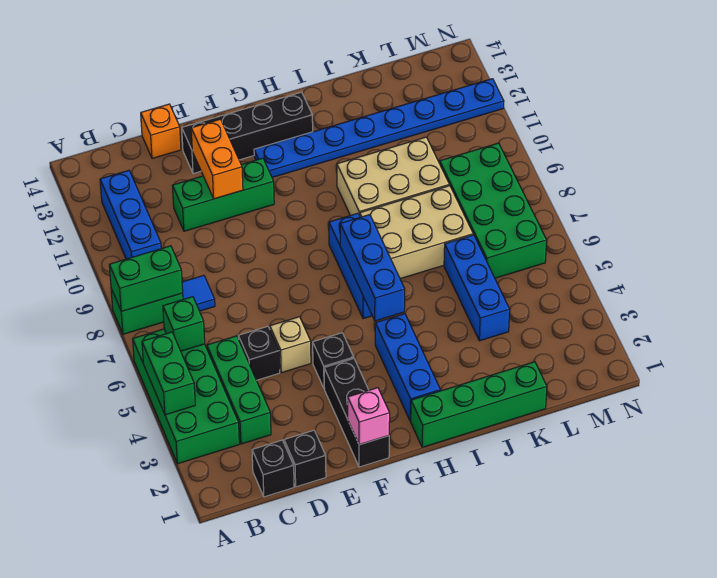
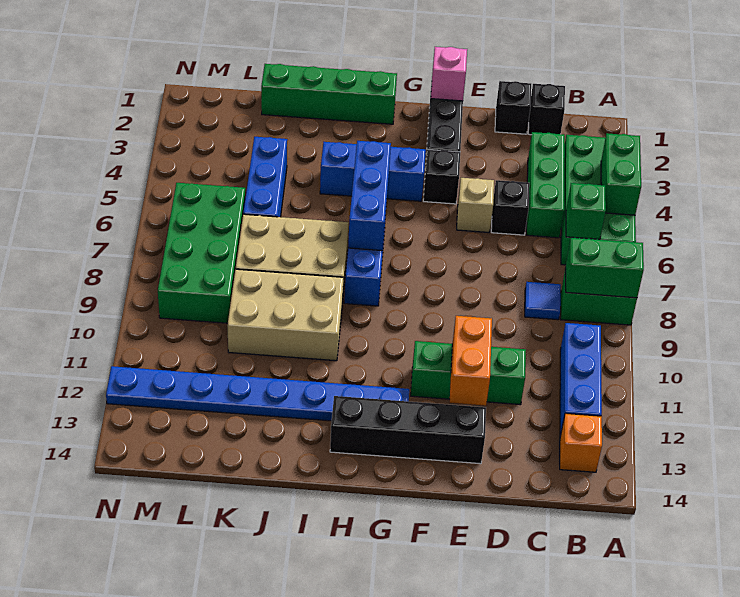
orange 1x1 brick [141,104,181,158] -> orange 1x1 brick moved to [560,413,602,472]
blue 1x3 brick [375,314,440,421] -> blue 1x3 brick turned to [320,142,426,201]

